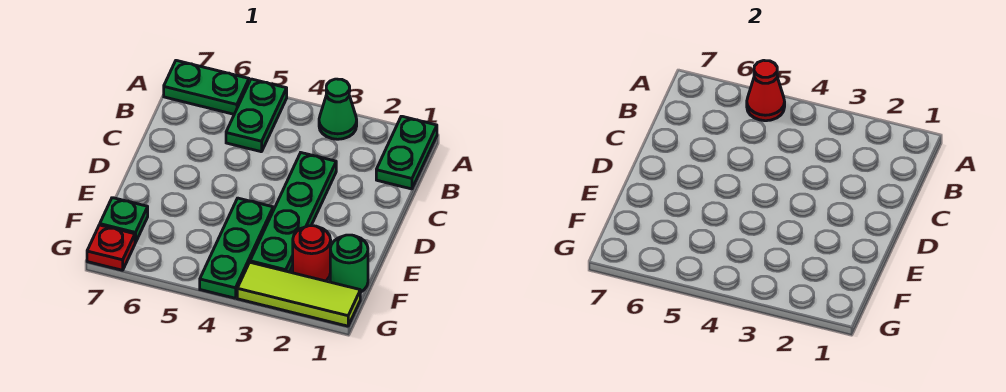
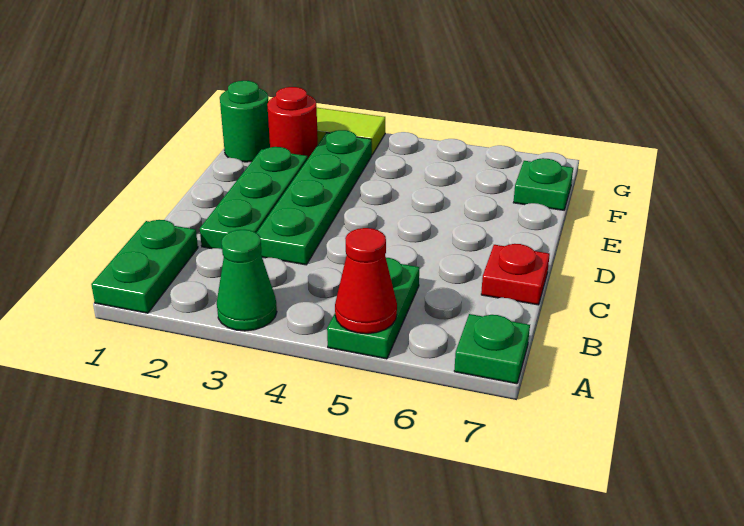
green 1x2 plate [164,60,249,114] -> green 1x1 plate [454,314,530,384]
green 1x3 plate [200,198,273,298] -> green 1x3 plate moved to [200,147,308,249]
red 1x1 plate [87,225,135,270] -> red 1x1 plate moved to [481,244,550,305]

